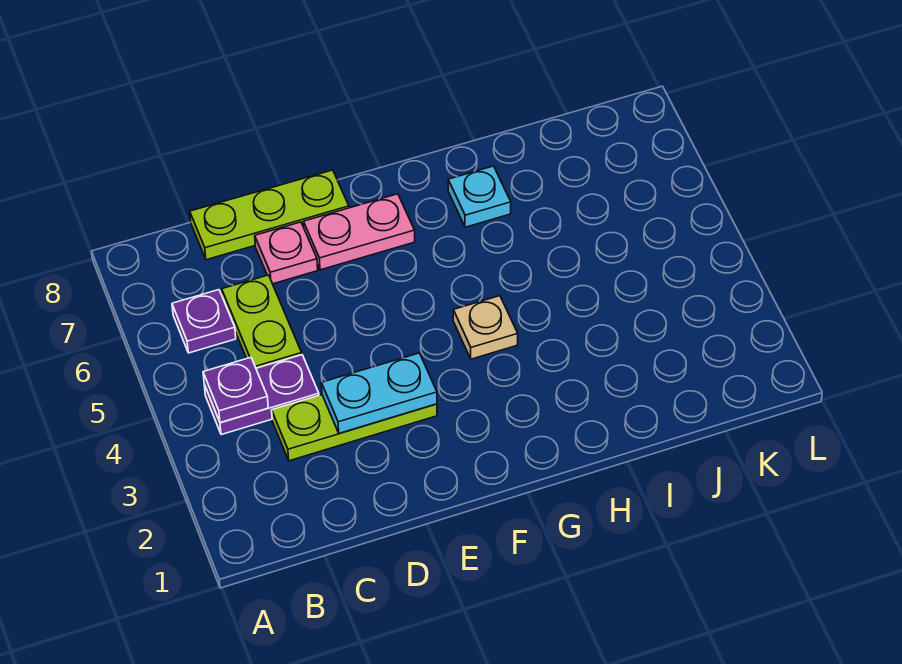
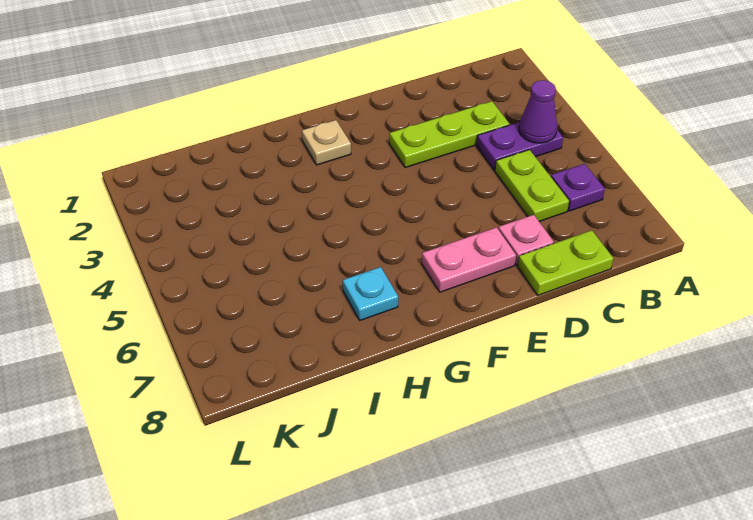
purple 1x1 plate [203,358,268,423] -> purple 1x1 cone [519,80,557,143]
lime 1x3 plate [190,170,349,260] -> lime 1x2 plate [518,230,613,295]
cyan 1x2 plate [321,353,437,433] -> none
tan 1x1 plate [453,296,518,359] -> tan 1x1 plate moved to [302,120,351,165]

